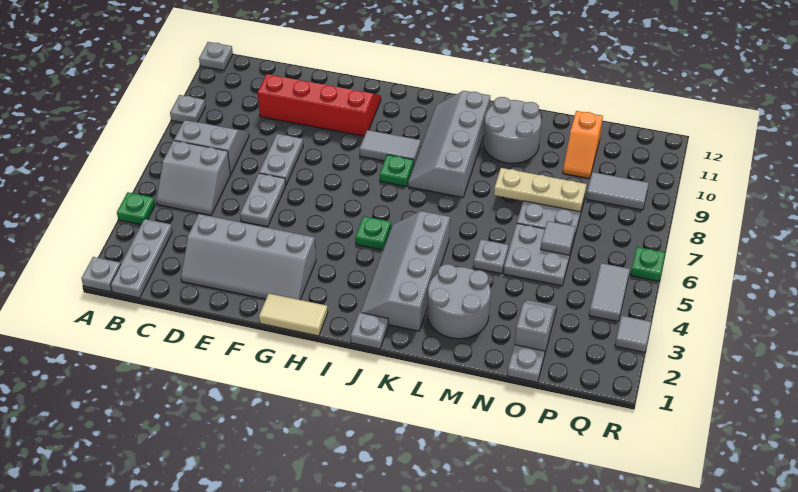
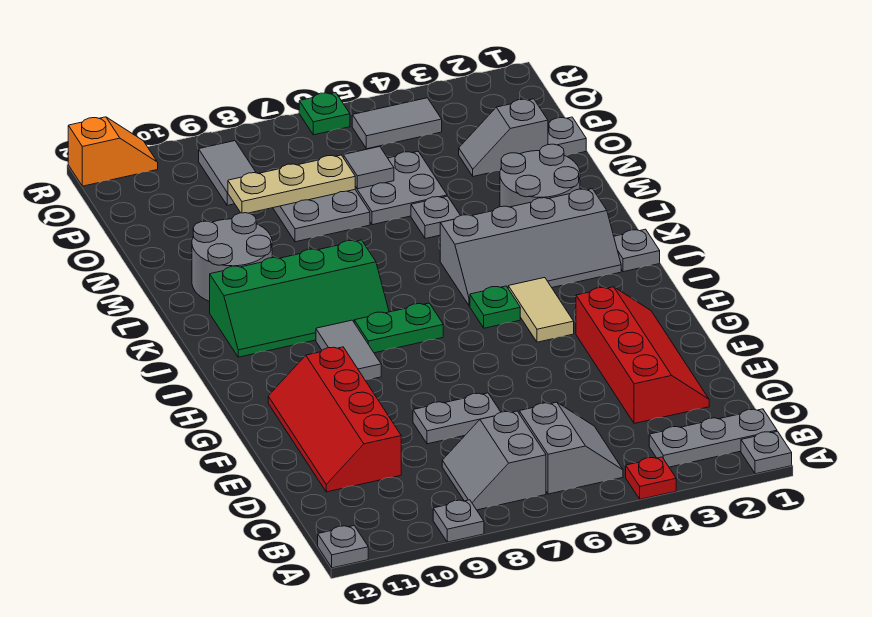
green 1x1 plate [117,192,155,225] -> red 1x1 plate [626,457,676,499]
grey 2x4 slope [181,214,316,300] -> red 2x4 slope [576,287,709,424]
grey 1x2 plate [240,173,286,227] -> none
tan 1x2 tile [259,294,328,336] -> tan 1x2 tile moved to [508,278,574,342]
green 1x1 plate [380,155,414,186] -> green 1x2 plate [354,303,443,353]
grey 2x4 slope [408,91,490,197] -> green 2x4 slope [210,240,389,357]
tan 1x3 plate [494,168,586,212] -> tan 1x3 plate turned to [228,155,355,213]
orange 1x2 slope [563,111,603,179] -> orange 1x2 slope moved to [68,117,158,186]
grey 1x1 tile [615,316,651,352] -> none

